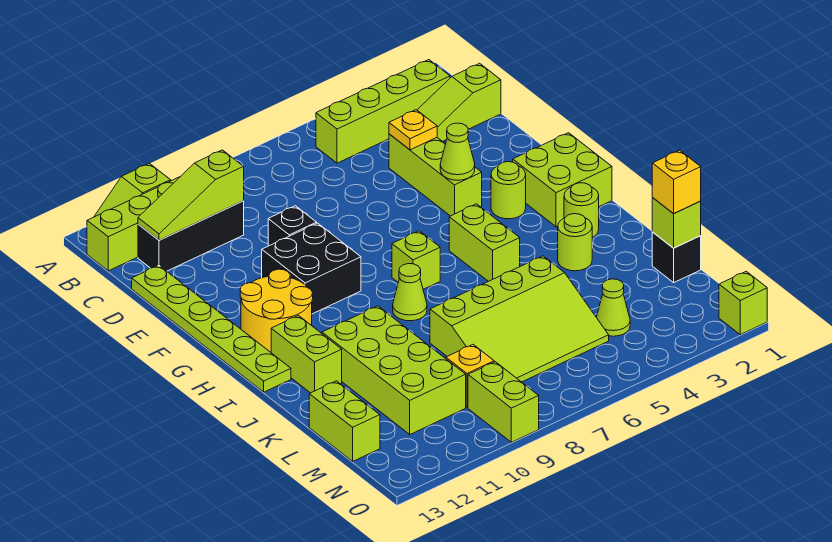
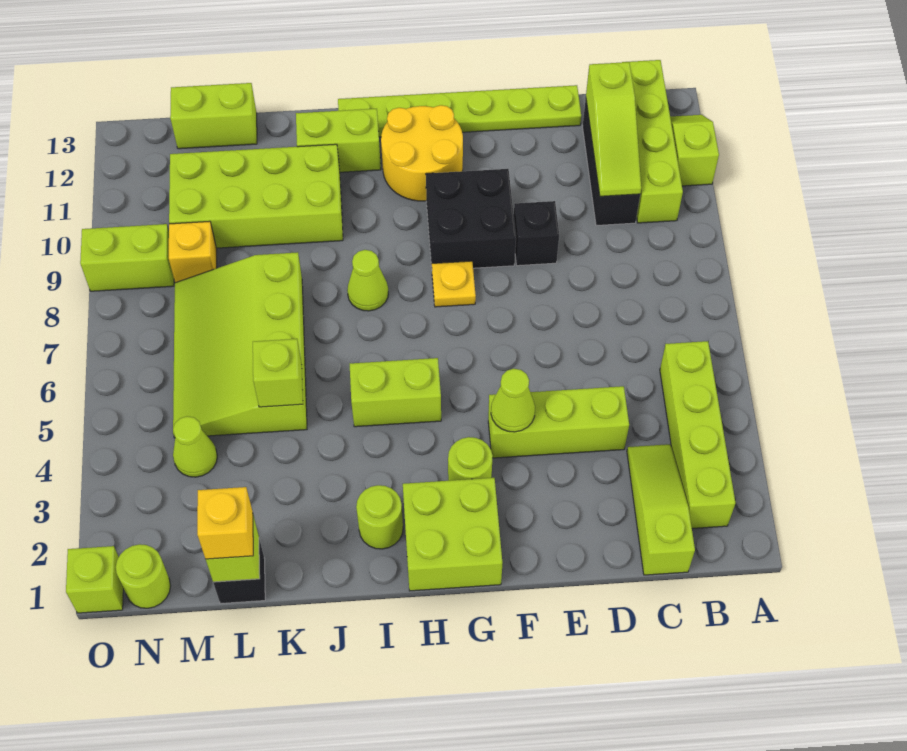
lime 1x3 slope [138,150,244,240] -> lime 1x3 slope turned to [586,62,641,196]
yellow 1x1 plate [389,110,437,150] -> yellow 1x1 plate moved to [432,261,476,307]
lime 1x1 brick [392,231,440,289] -> lime 1x1 brick moved to [253,339,303,407]
lime 1x1 round brick [558,214,592,271] -> lime 1x1 round brick moved to [116,544,171,608]

